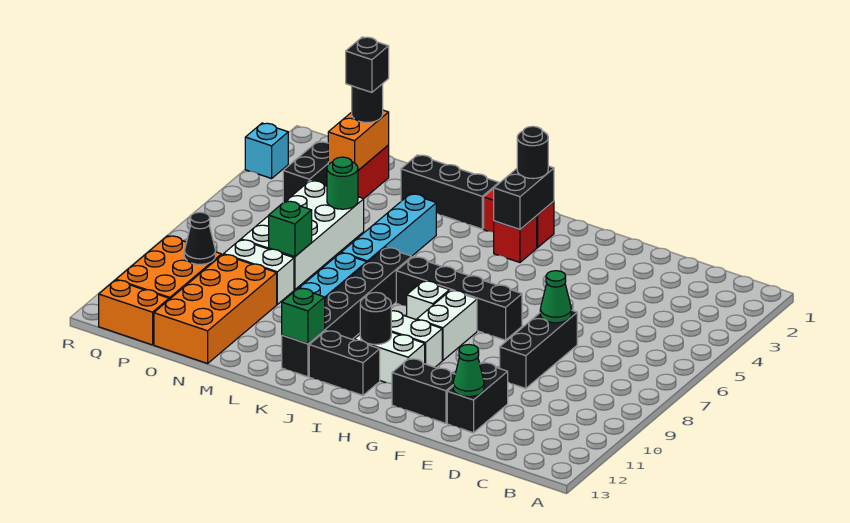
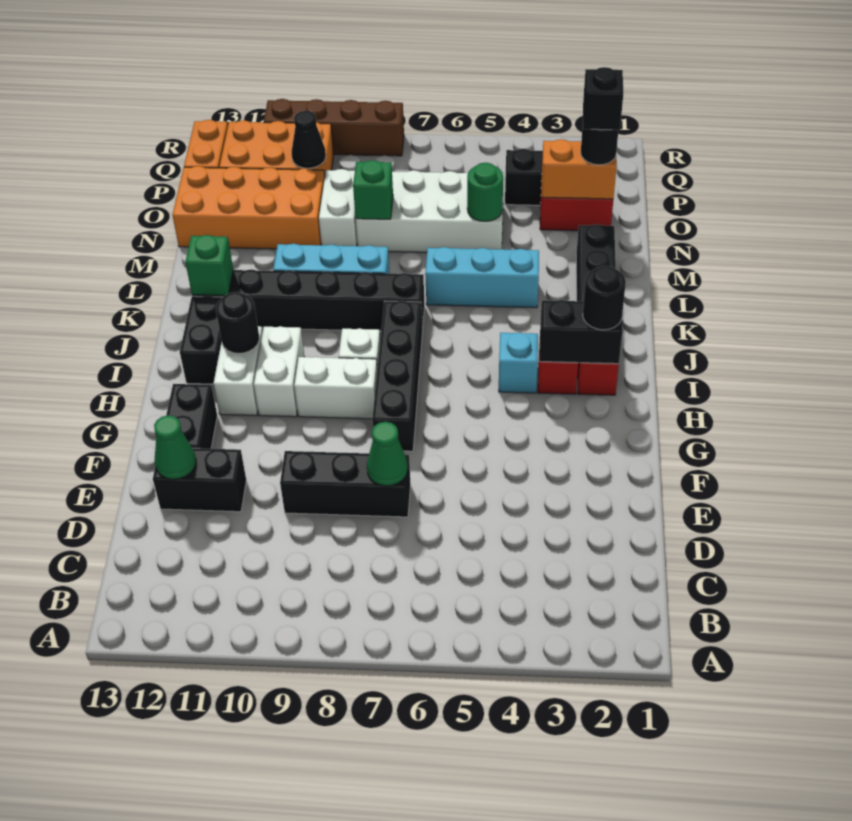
cyan 1x4 brick [341,194,436,263] -> cyan 1x3 brick [425,247,539,308]
cyan 1x1 brick [245,123,288,179] -> cyan 1x1 brick moved to [499,333,538,393]
none -> brown 1x4 brick [264,99,404,156]

